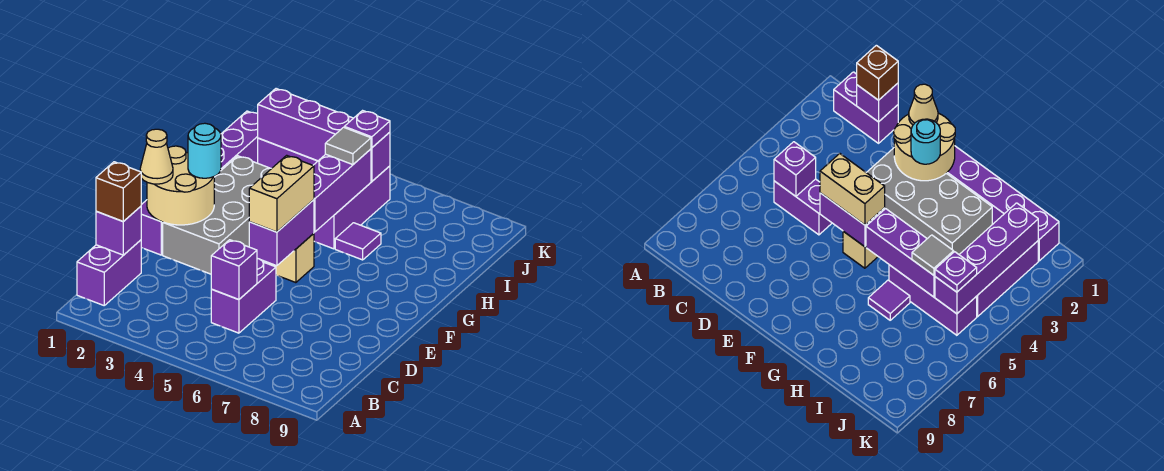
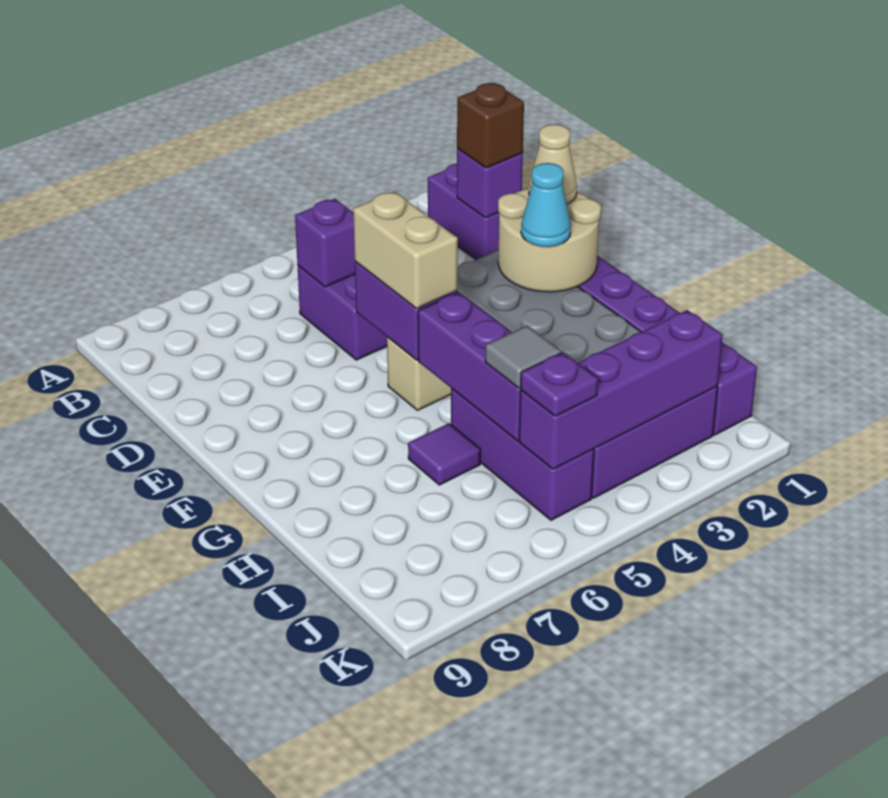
cyan 1x1 round brick [188,123,221,178] -> cyan 1x1 cone [521,163,571,247]

